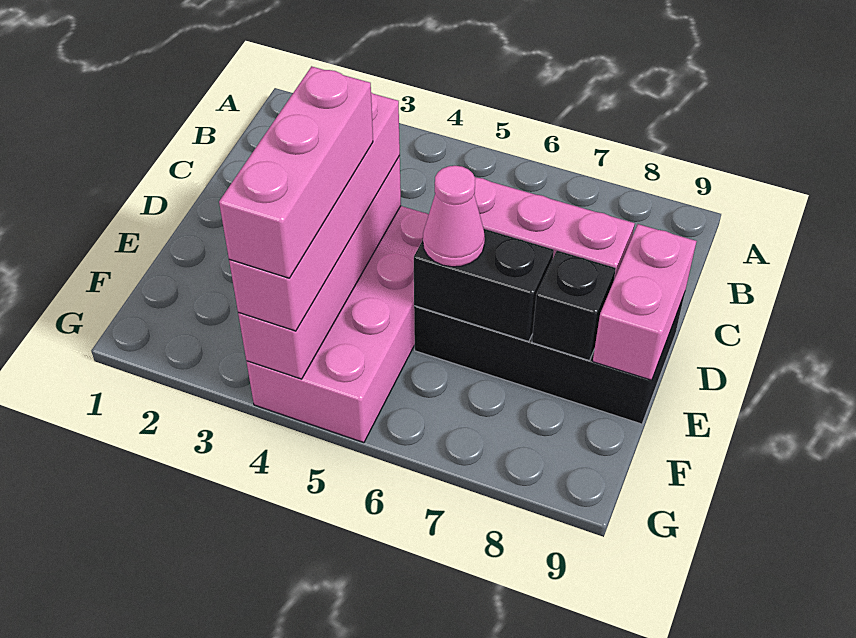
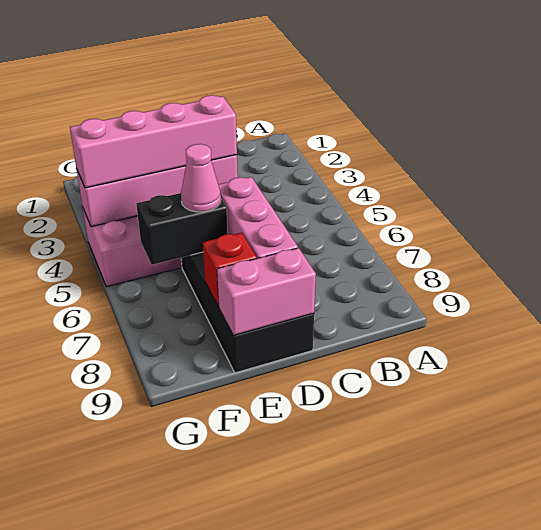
pink 1x3 brick [219,66,373,278] -> none
black 1x2 brick [414,229,554,342] -> black 1x2 brick turned to [136,193,228,265]
black 1x1 brick [532,251,616,361] -> red 1x1 brick [203,233,257,307]

